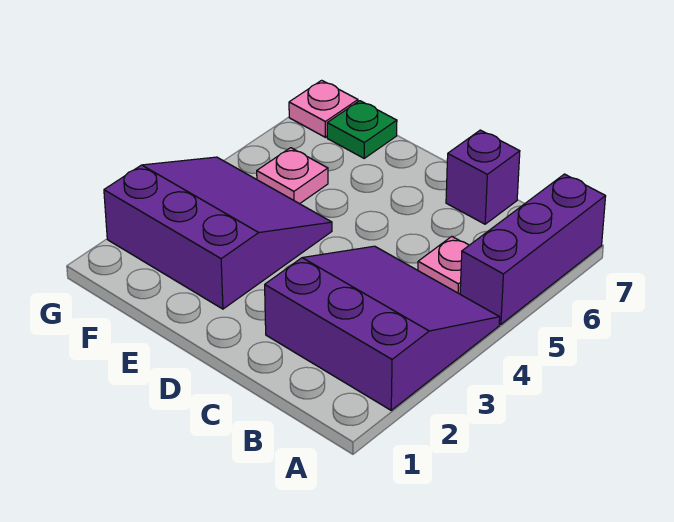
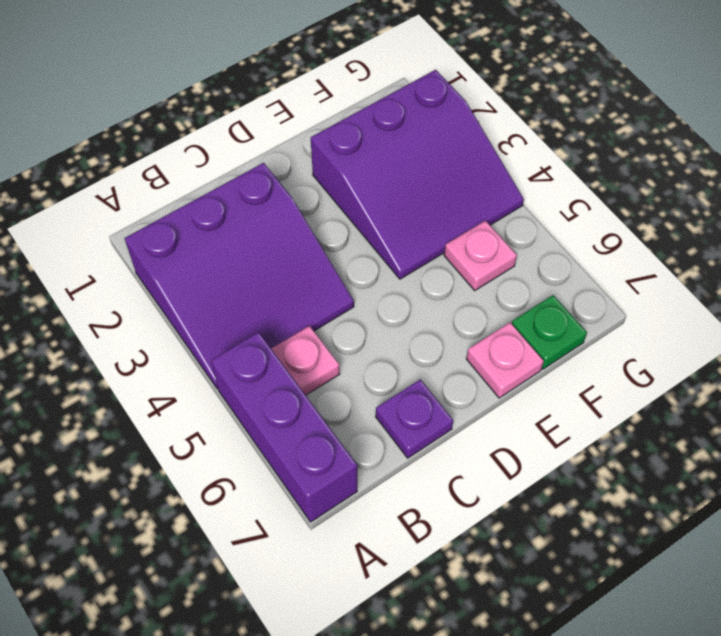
purple 1x1 brick [446,130,520,224] -> purple 1x1 plate [376,379,453,458]
pink 1x1 plate [289,80,358,137] -> pink 1x1 plate moved to [466,323,544,398]

